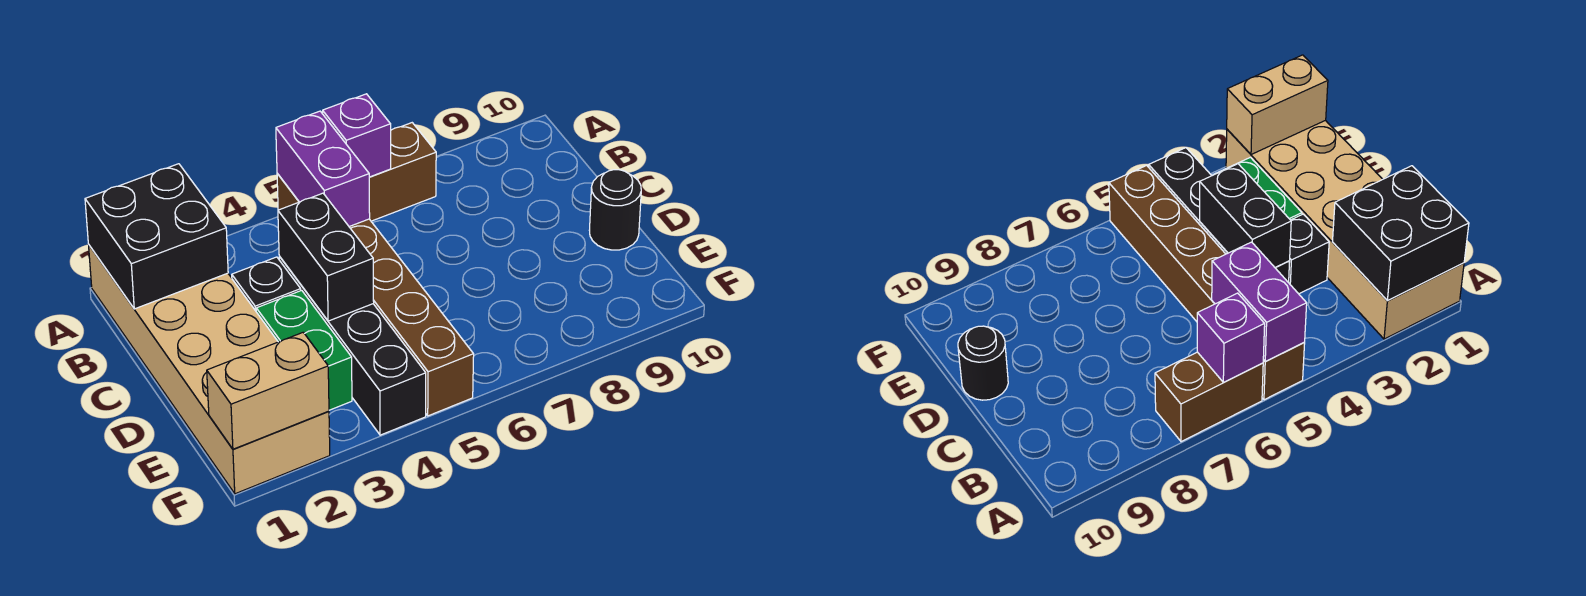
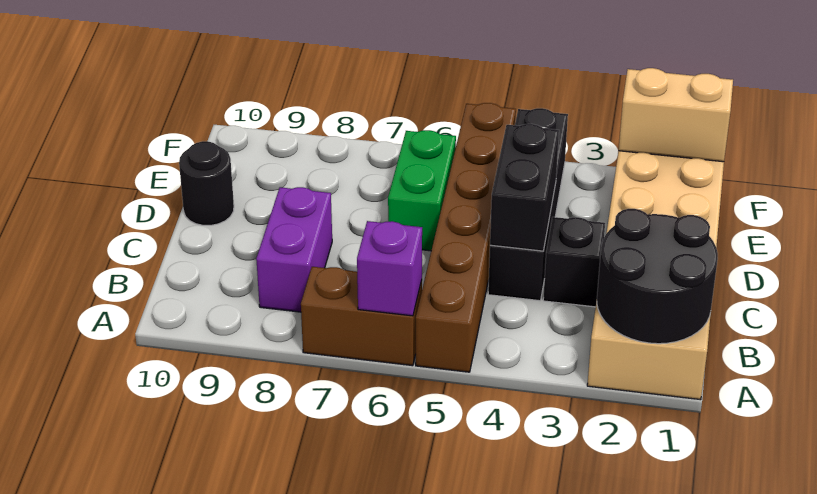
black 2x2 brick [85,164,228,309] -> black 2x2 round brick [597,209,718,344]
purple 1x2 brick [276,111,370,227] -> purple 1x2 brick moved to [256,187,332,312]
green 1x2 brick [256,290,352,410] -> green 1x2 brick moved to [388,130,456,251]

